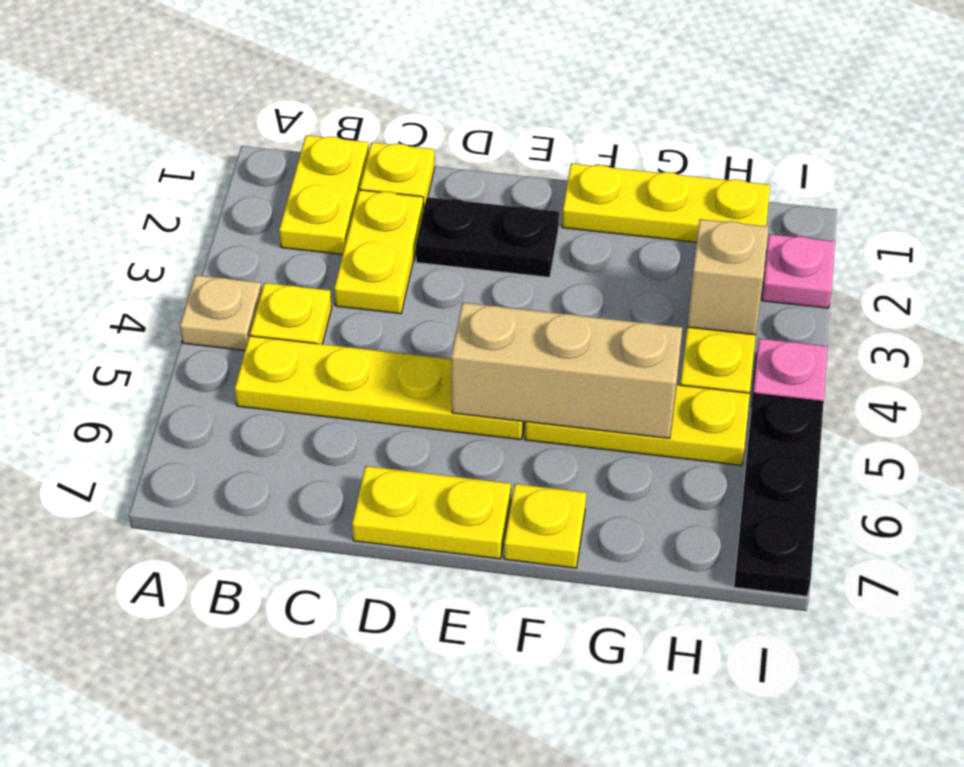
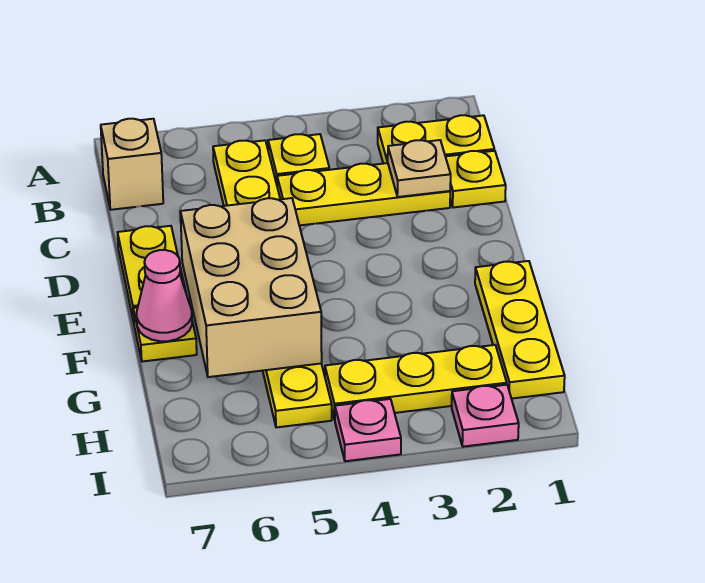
tan 1x1 plate [180,275,262,350] -> tan 1x1 plate moved to [387,140,451,197]
yellow 1x2 plate [334,190,424,314] -> yellow 1x3 plate [277,163,450,226]
black 1x2 plate [416,197,559,277] -> none
tan 1x3 brick [451,303,682,438] -> tan 2x3 brick [180,198,322,377]
none -> pink 1x1 cone [137,250,192,341]
tan 1x1 brick [687,219,769,335] -> tan 1x1 brick moved to [101,119,163,210]
black 1x3 plate [734,394,824,596] -> none

